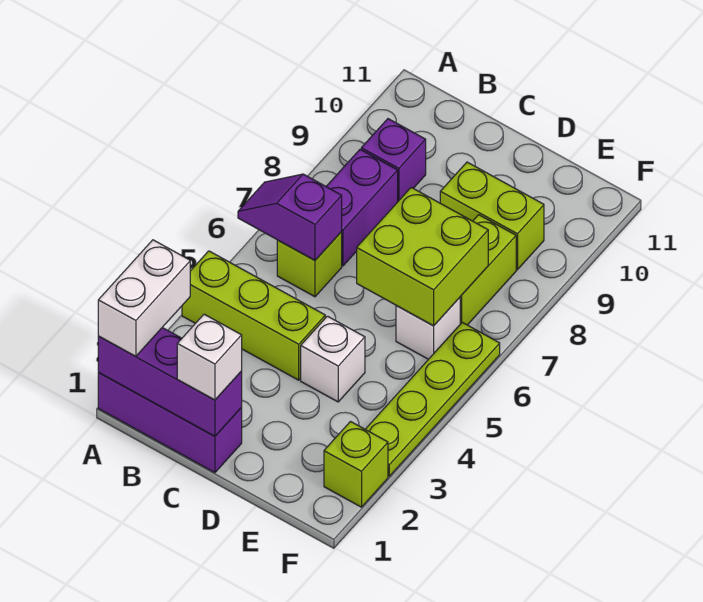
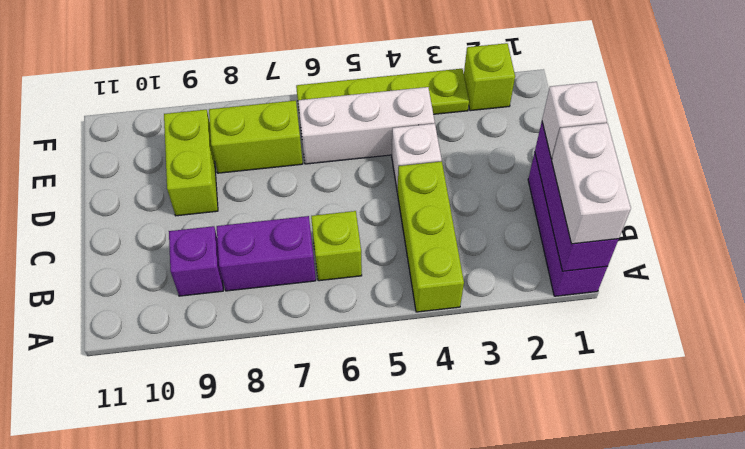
white 1x2 brick [98,240,190,357] -> white 1x2 brick turned to [552,123,631,244]
purple 1x2 slope [238,174,342,260] -> none
lime 2x2 brick [357,188,488,326] -> none
white 1x1 brick [396,298,460,359] -> white 1x3 brick [298,87,435,164]

